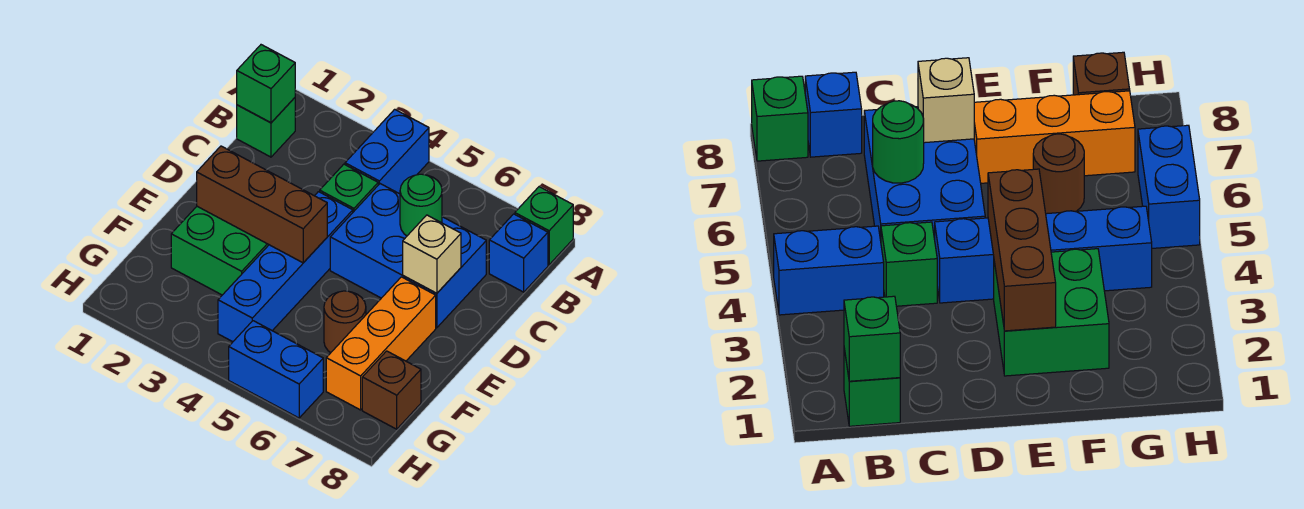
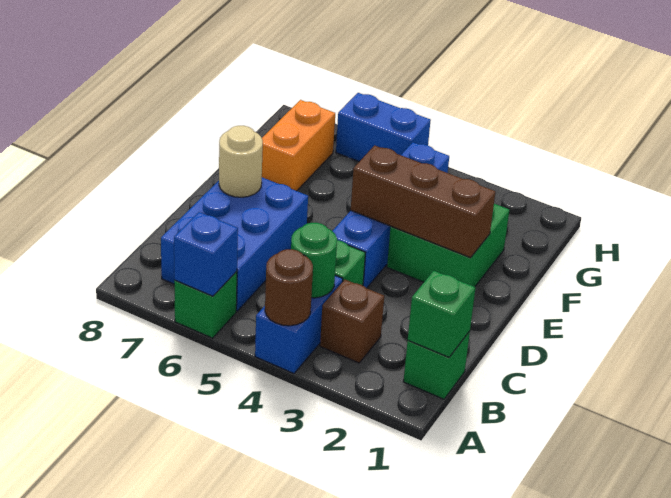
green 1x1 brick [515,187,573,265] -> green 1x1 brick moved to [174,271,237,338]
blue 1x1 brick [489,214,548,292] -> blue 1x1 brick moved to [174,212,238,296]
blue 2x3 brick [330,184,486,328] -> blue 2x3 brick turned to [161,178,308,311]
green 1x1 round brick [400,174,442,236] -> green 1x1 round brick moved to [291,223,337,298]
tan 1x1 brick [403,215,461,293] -> tan 1x1 round brick [219,126,263,197]
orange 1x3 brick [326,277,436,410] -> orange 1x2 brick [262,100,335,191]
brown 1x1 round brick [324,291,366,353] -> brown 1x1 round brick moved to [265,249,313,326]
brown 1x1 brick [362,351,421,429] -> brown 1x1 brick moved to [320,280,384,363]

